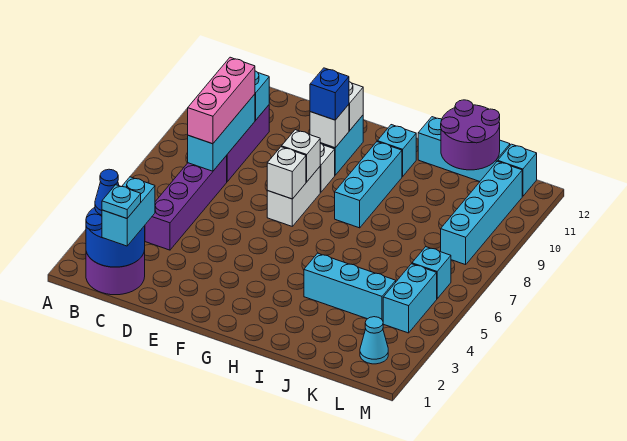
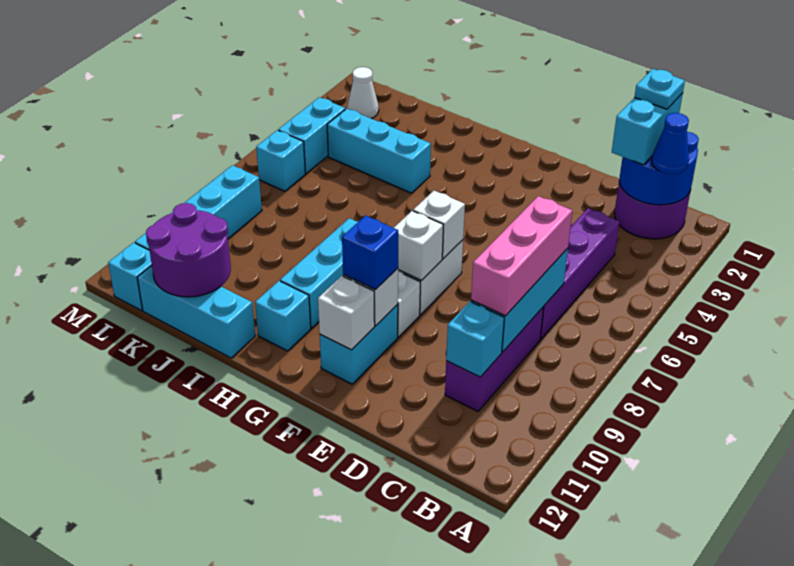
cyan 1x1 cone [360,317,388,364] -> white 1x1 cone [347,67,379,119]

